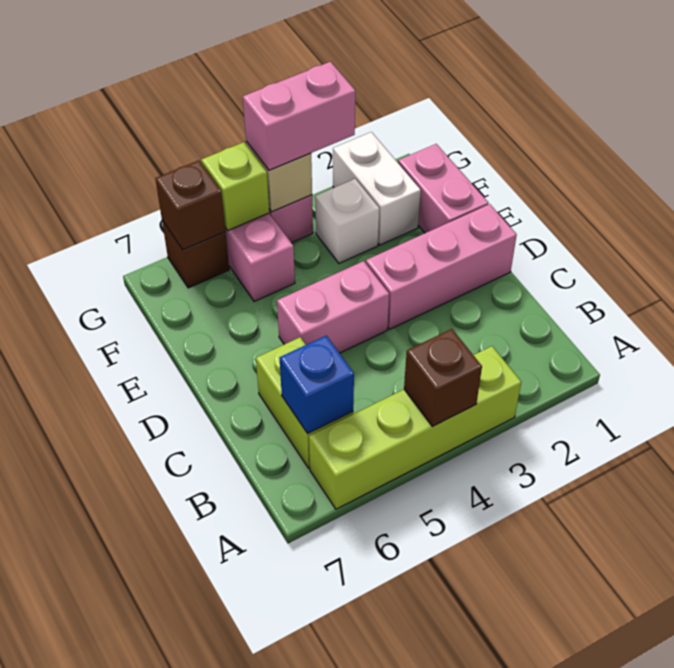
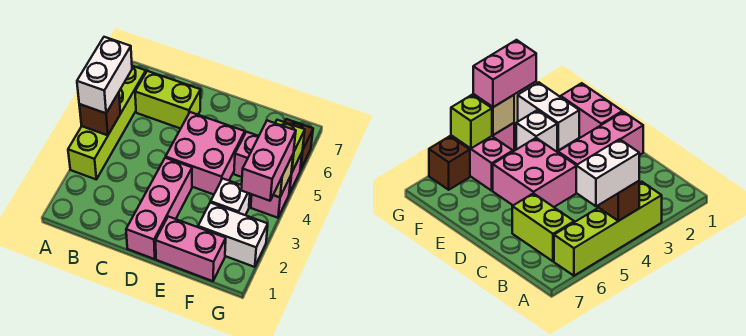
none -> white 1x2 brick [77,37,132,113]
blue 1x1 brick [280,336,354,433] -> none
pink 1x2 brick [277,261,389,353] -> pink 2x2 brick [166,112,245,195]
brown 1x1 brick [155,161,225,250] -> none

